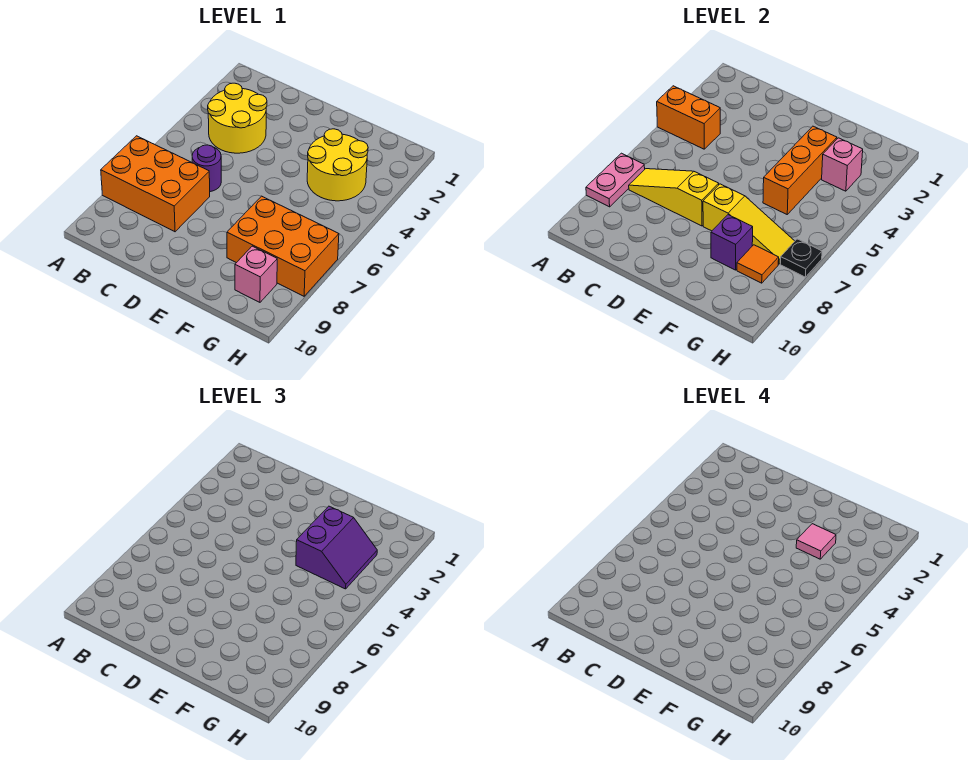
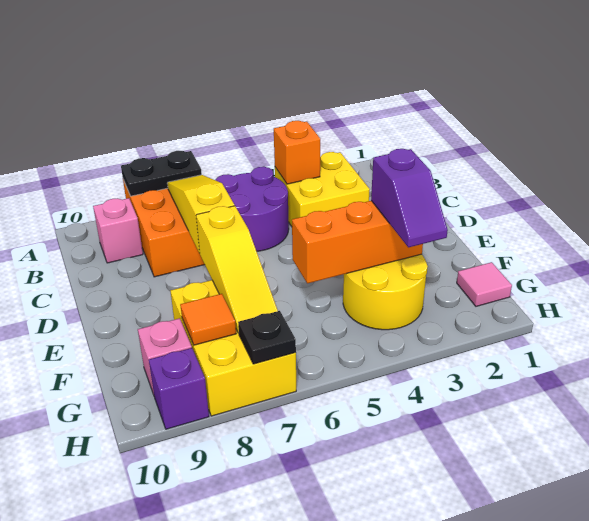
orange 1x2 brick [657,86,720,149] -> orange 1x1 brick [274,121,320,184]
pink 1x2 plate [586,153,645,207] -> black 1x2 plate [121,151,202,196]
yellow 2x2 round brick [208,83,267,153] -> yellow 2x2 brick [275,152,370,227]
purple 1x1 round brick [192,145,221,192] -> purple 2x2 round brick [215,167,289,251]
purple 2x2 slope [296,506,377,589] -> purple 1x2 slope [371,149,448,247]
pink 1x1 tile [796,524,836,559] -> pink 1x1 tile moved to [457,262,512,306]
orange 2x3 brick [227,196,339,296] -> yellow 2x3 brick [170,280,296,416]
purple 1x1 brick [711,215,753,270] -> purple 1x1 brick moved to [149,348,209,429]
pink 1x1 brick [822,138,863,191] -> pink 1x1 brick moved to [93,198,143,263]

